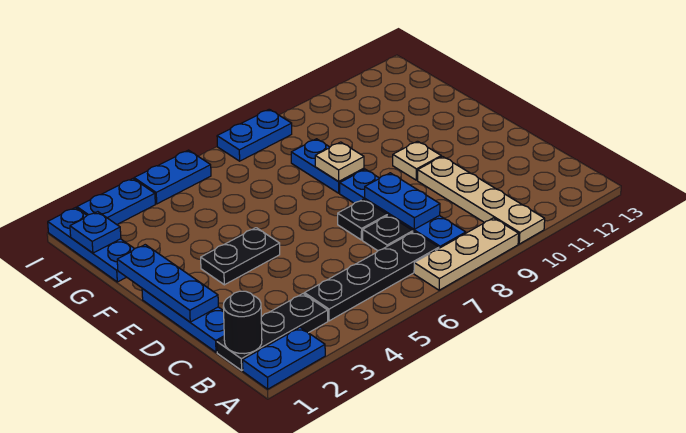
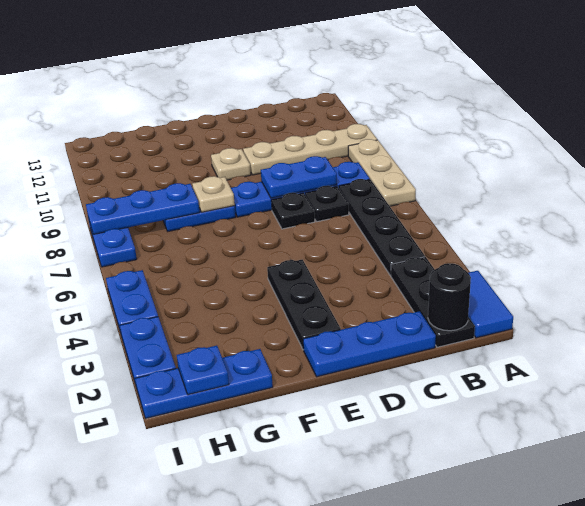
blue 1x2 plate [243,327,325,389] -> blue 1x2 tile [468,271,513,338]
blue 1x3 plate [117,245,218,322] -> blue 1x3 plate moved to [86,183,200,234]
black 1x2 plate [201,228,280,285] -> black 1x3 plate [267,260,341,350]

